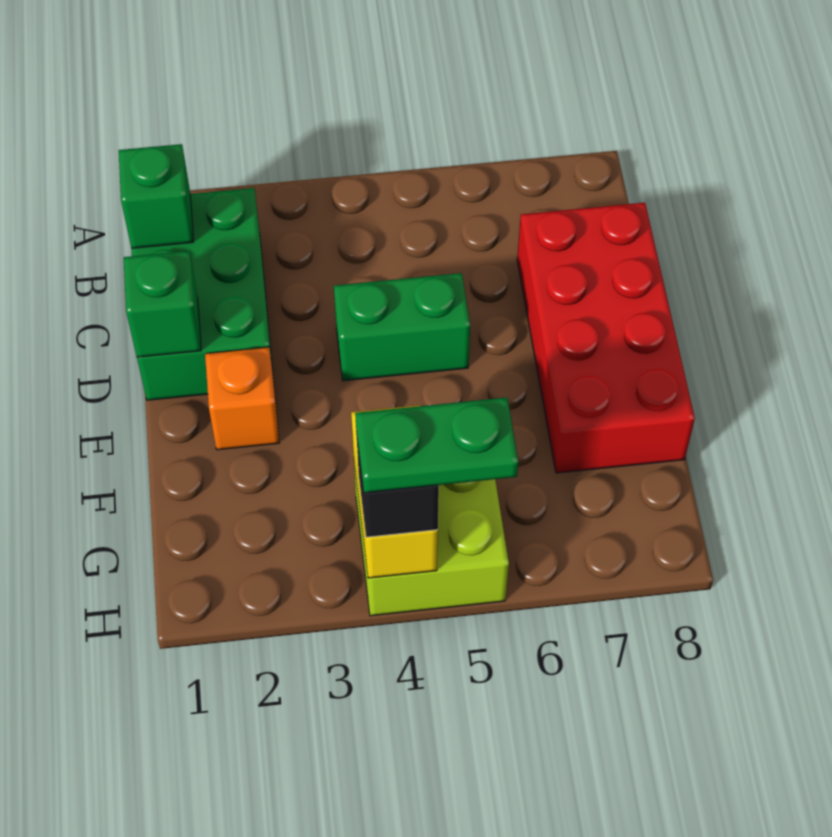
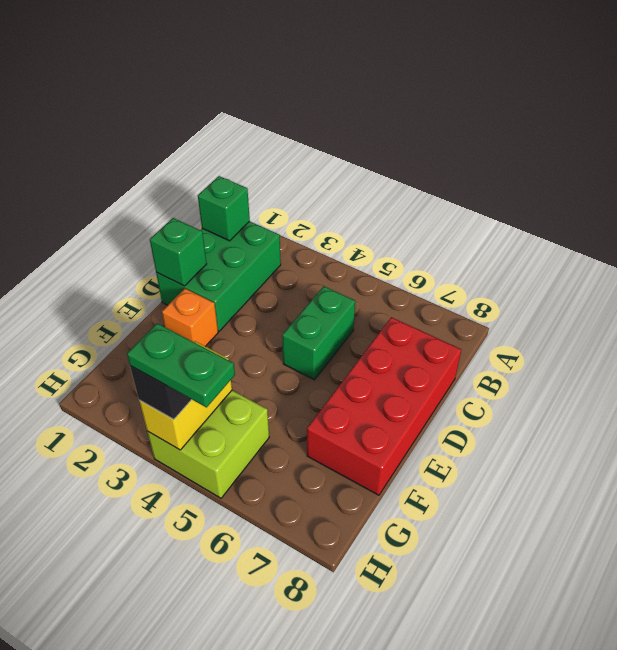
green 1x2 brick [334,273,470,381] -> green 1x2 brick turned to [282,286,355,380]

